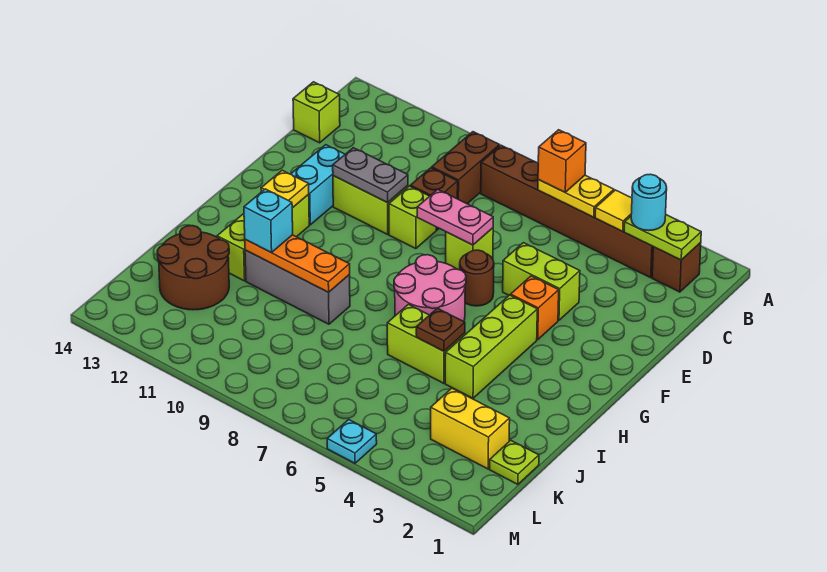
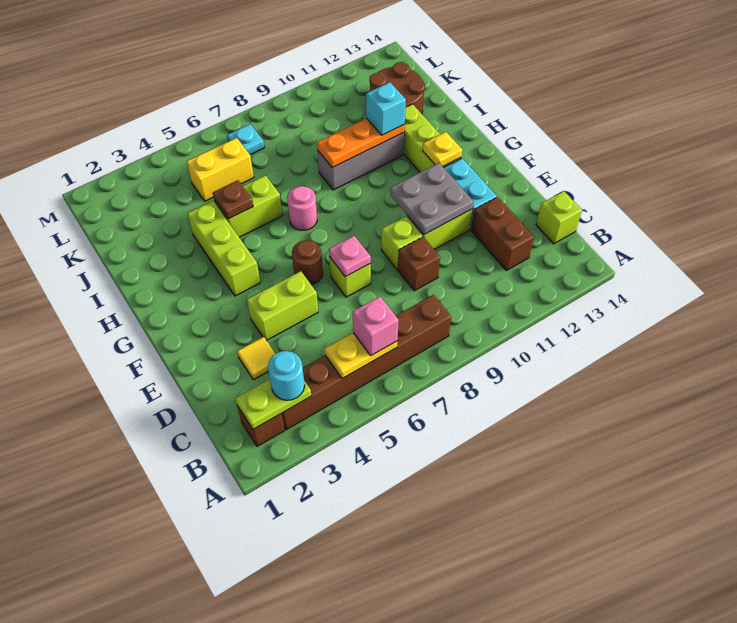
yellow 1x1 tile [595,190,632,232] -> yellow 1x1 tile moved to [237,337,275,380]
orange 1x1 brick [538,130,586,192] -> pink 1x1 brick [353,297,399,355]
brown 1x2 brick [432,132,500,204] -> brown 1x2 brick moved to [471,197,534,270]
pink 1x2 plate [417,189,493,245] -> pink 1x1 plate [329,236,371,277]
grey 1x2 plate [333,148,408,203] -> grey 2x2 plate [390,163,474,234]
orange 1x1 brick [511,276,559,340] -> none
pink 2x2 round brick [394,255,466,321] -> pink 1x1 round brick [287,186,317,230]
lime 1x1 plate [490,440,539,484] -> none
yellow 1x2 brick [431,388,510,469] -> yellow 1x2 brick moved to [187,138,254,201]
cyan 1x1 plate [327,420,377,463] -> cyan 1x1 plate moved to [227,124,264,155]

